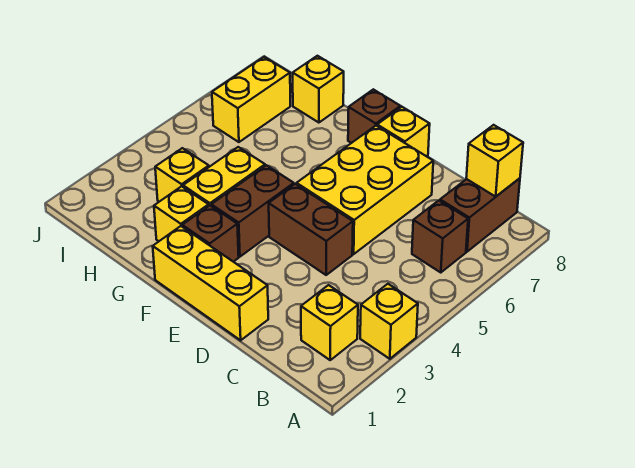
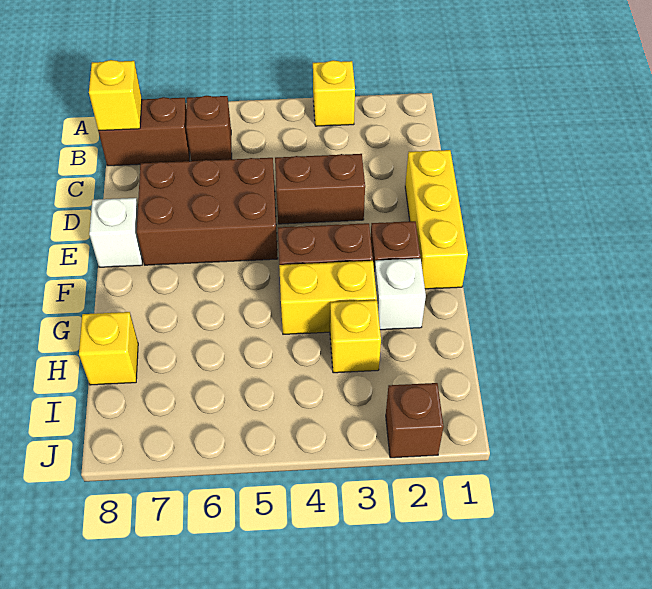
yellow 1x1 brick [301,285,358,360] -> none
brown 1x2 brick [269,184,353,275] -> brown 1x2 brick turned to [275,154,365,224]
yellow 2x3 brick [297,126,433,254] -> brown 2x3 brick [137,158,278,265]
yellow 1x1 brick [377,107,430,157] -> white 1x1 brick [89,198,143,267]
brown 1x1 brick [348,89,400,143] -> brown 1x1 brick moved to [386,383,444,458]
yellow 1x1 brick [154,186,209,241] -> white 1x1 brick [374,259,426,330]
yellow 1x2 brick [212,57,290,142] -> none

